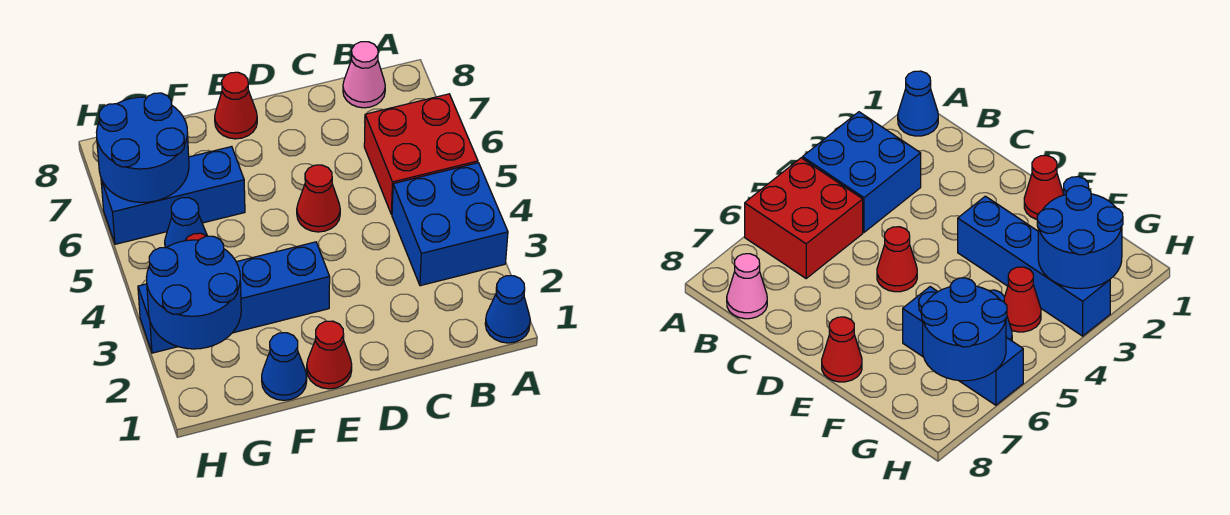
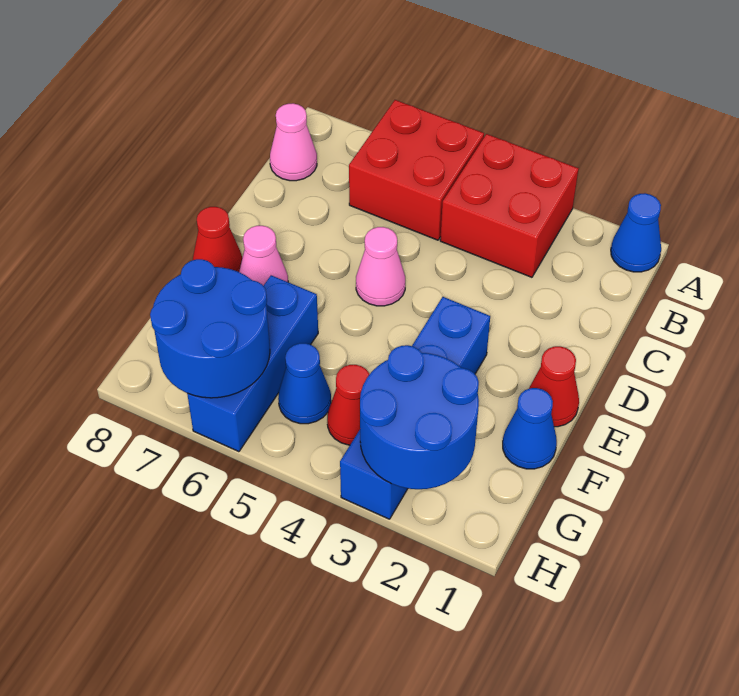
blue 2x2 brick [392,163,508,286] -> red 2x2 brick [440,134,579,277]
red 1x1 cone [297,165,340,232] -> pink 1x1 cone [356,227,405,306]
none -> pink 1x1 cone [239,226,288,286]

